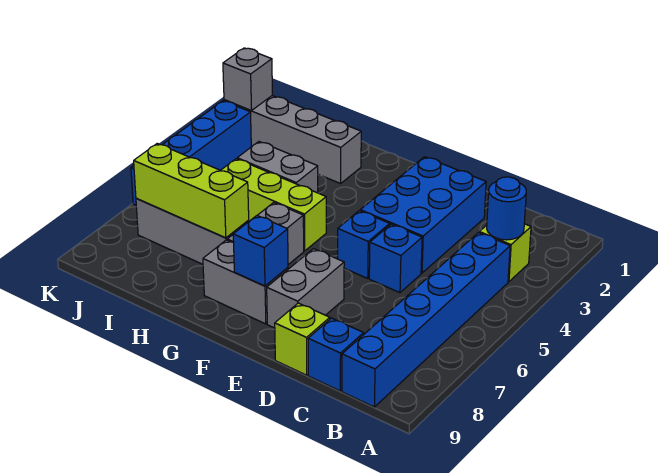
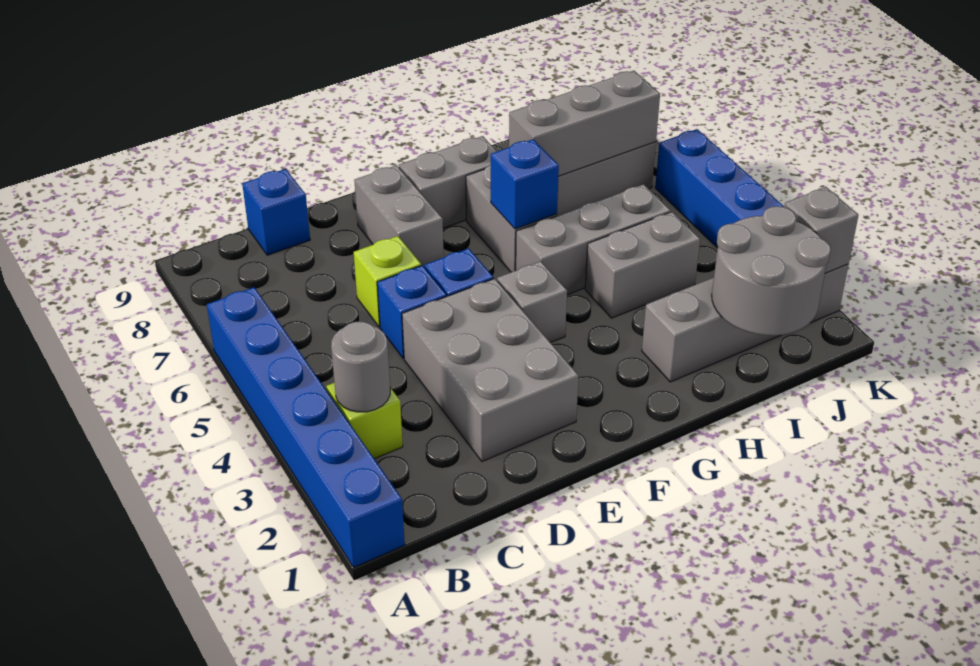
blue 1x1 round brick [487,177,526,240] -> grey 1x1 round brick [331,321,390,412]
blue 1x6 brick [342,233,510,407] -> blue 1x6 brick moved to [207,287,405,567]
blue 2x3 brick [360,157,486,273] -> grey 2x3 brick [402,279,579,462]
lime 1x1 brick [275,303,330,375] -> lime 1x1 brick moved to [354,236,421,327]
none -> grey 1x1 brick [497,261,567,343]
blue 1x1 brick [233,215,288,286] -> blue 1x1 brick moved to [491,139,559,229]
lime 1x3 brick [221,159,326,251] -> grey 1x3 brick [516,184,671,295]
lime 1x3 brick [134,144,249,238] -> grey 1x3 brick [509,71,660,176]
none -> grey 2x2 round brick [712,206,831,336]

